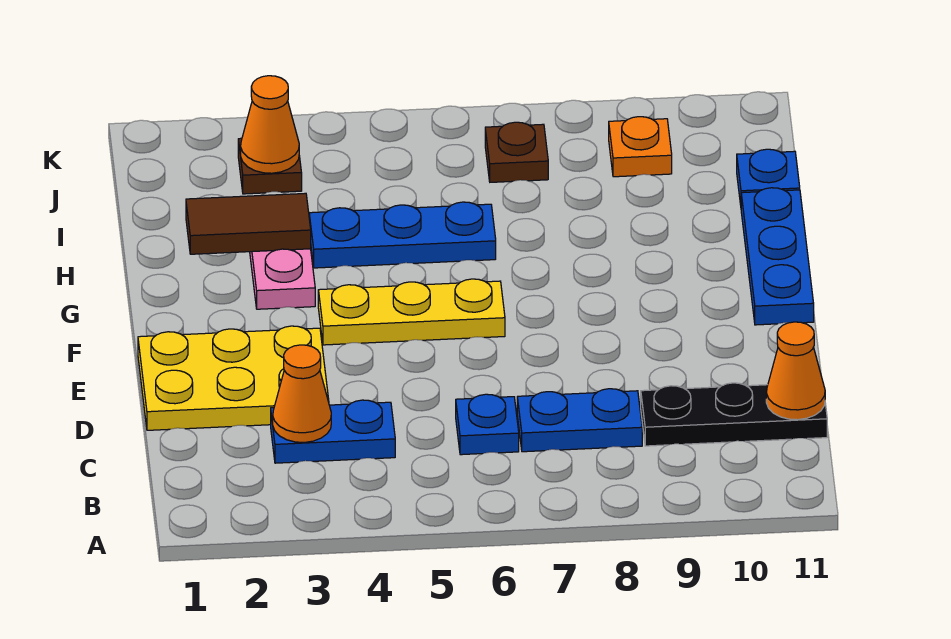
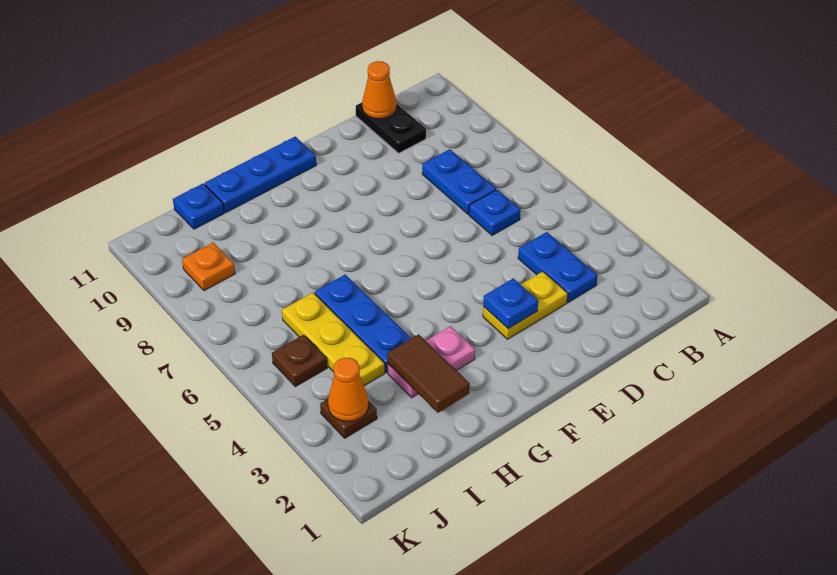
orange 1x1 cone [273,345,331,442] -> none
black 1x3 plate [641,383,827,446] -> black 1x2 plate [356,103,426,153]
yellow 2x3 plate [138,326,329,430] -> yellow 1x2 plate [483,272,568,339]
none -> blue 1x1 plate [483,278,538,329]
yellow 1x3 plate [318,279,505,345] -> yellow 1x3 plate moved to [282,293,385,386]
brown 1x1 plate [485,122,548,182] -> brown 1x1 plate moved to [272,335,327,387]

